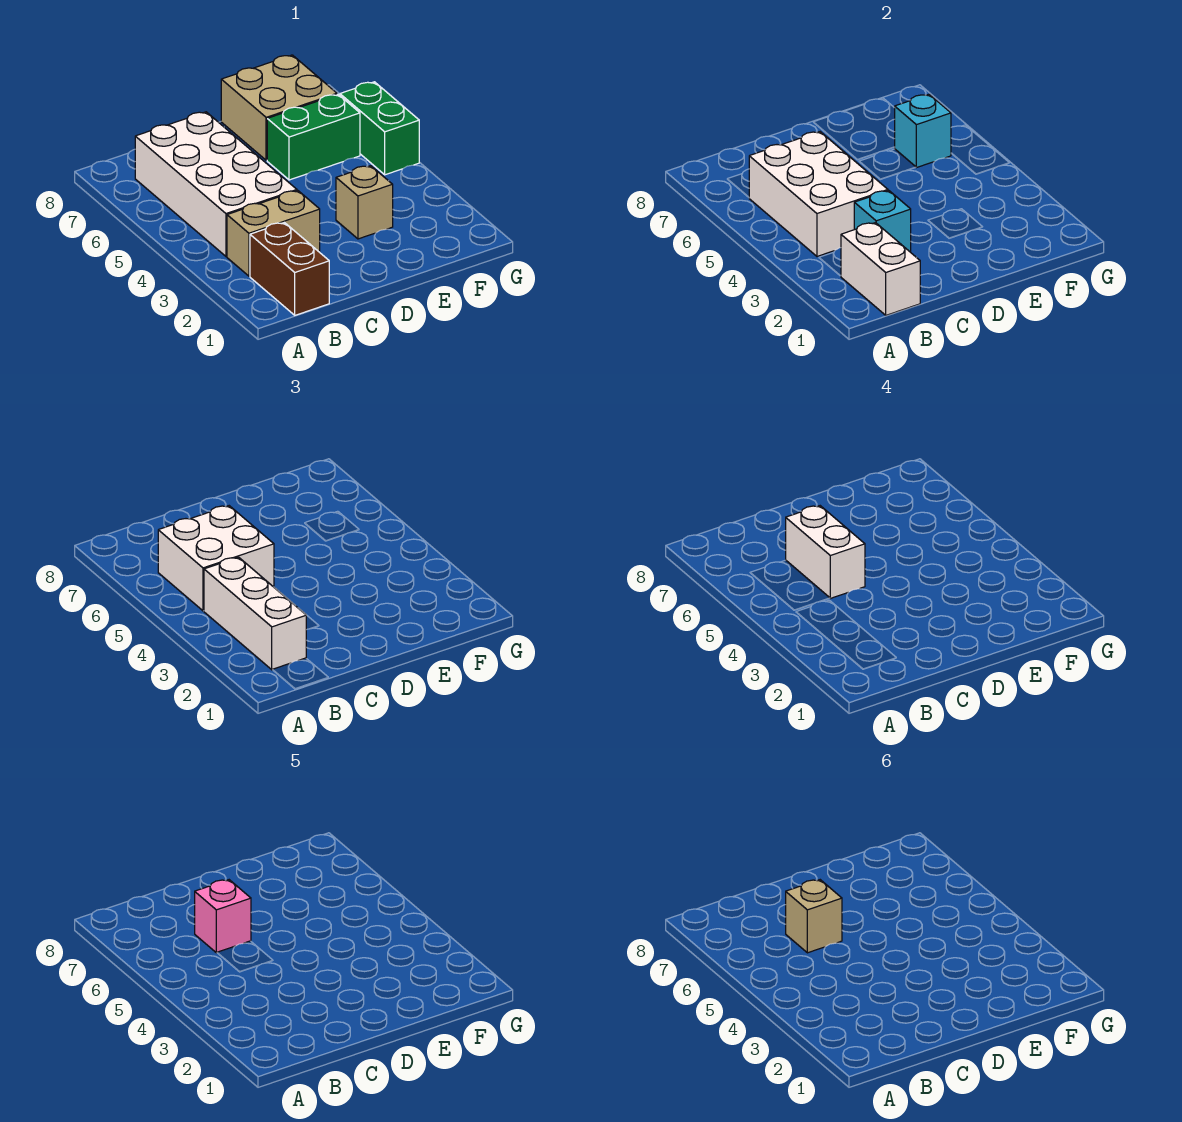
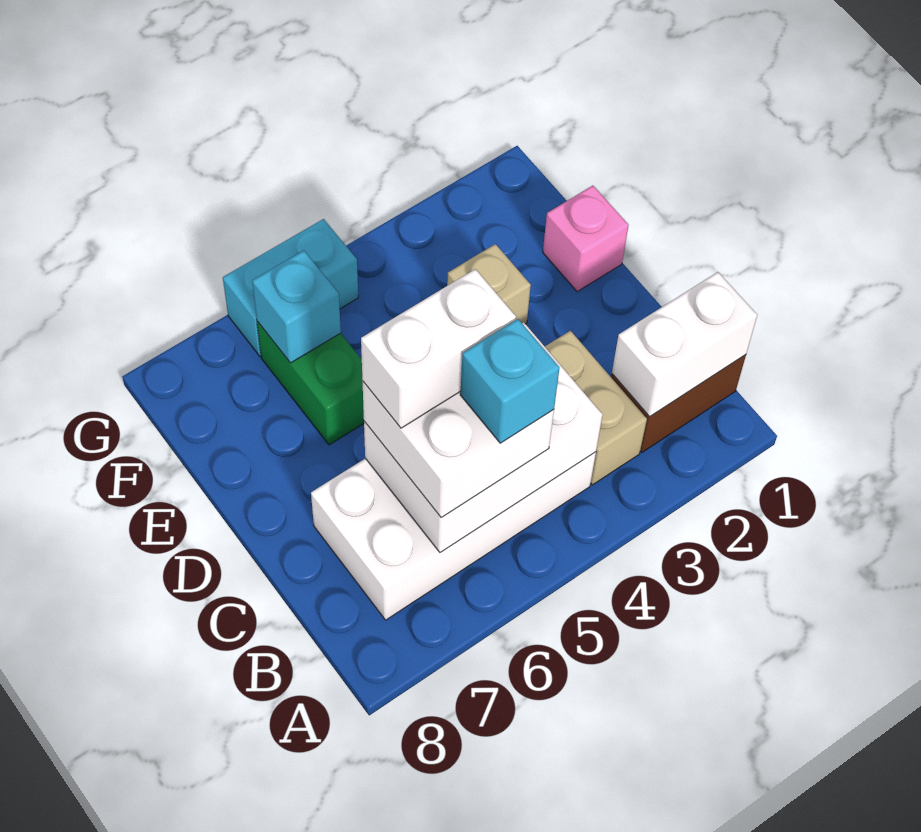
white 1x3 brick [204,557,306,670] -> none
cyan 1x1 brick [854,191,911,252] -> cyan 1x1 brick moved to [460,319,559,443]
pink 1x1 brick [195,880,251,953] -> pink 1x1 brick moved to [543,186,629,292]
tan 1x1 brick [786,880,842,953] -> none
tan 2x2 brick [221,55,337,160] -> none
green 1x2 brick [340,82,419,175] -> cyan 1x2 brick [223,219,358,356]

